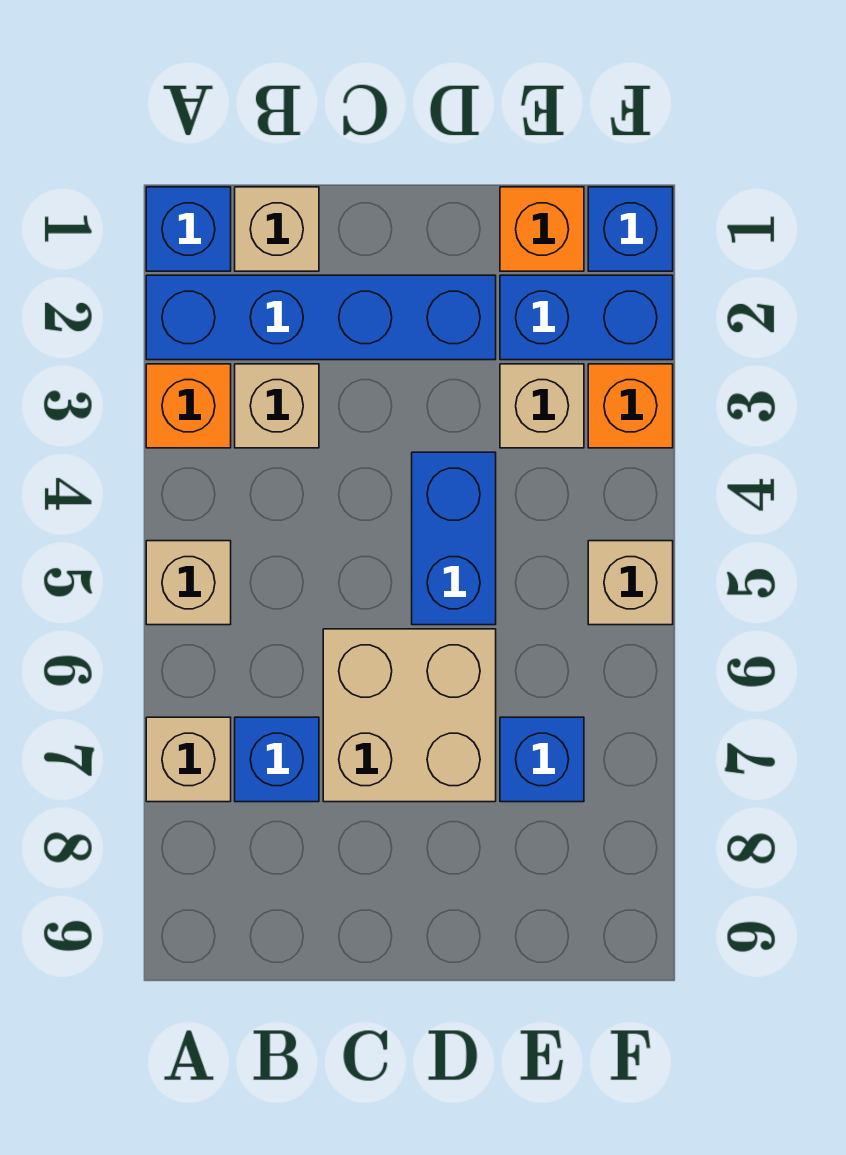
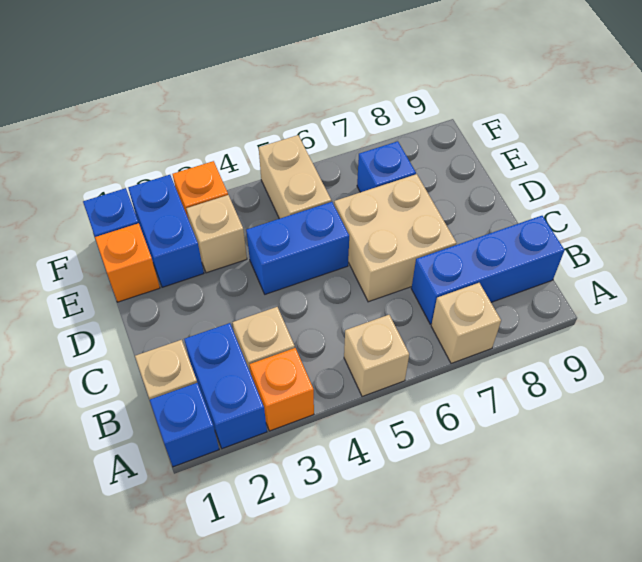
blue 1x4 brick [146,275,496,360] -> blue 1x2 brick [184,323,267,449]
blue 1x1 brick [235,717,319,802] -> blue 1x3 brick [411,216,565,324]
tan 1x1 brick [588,541,673,625] -> tan 1x2 brick [259,135,331,219]

